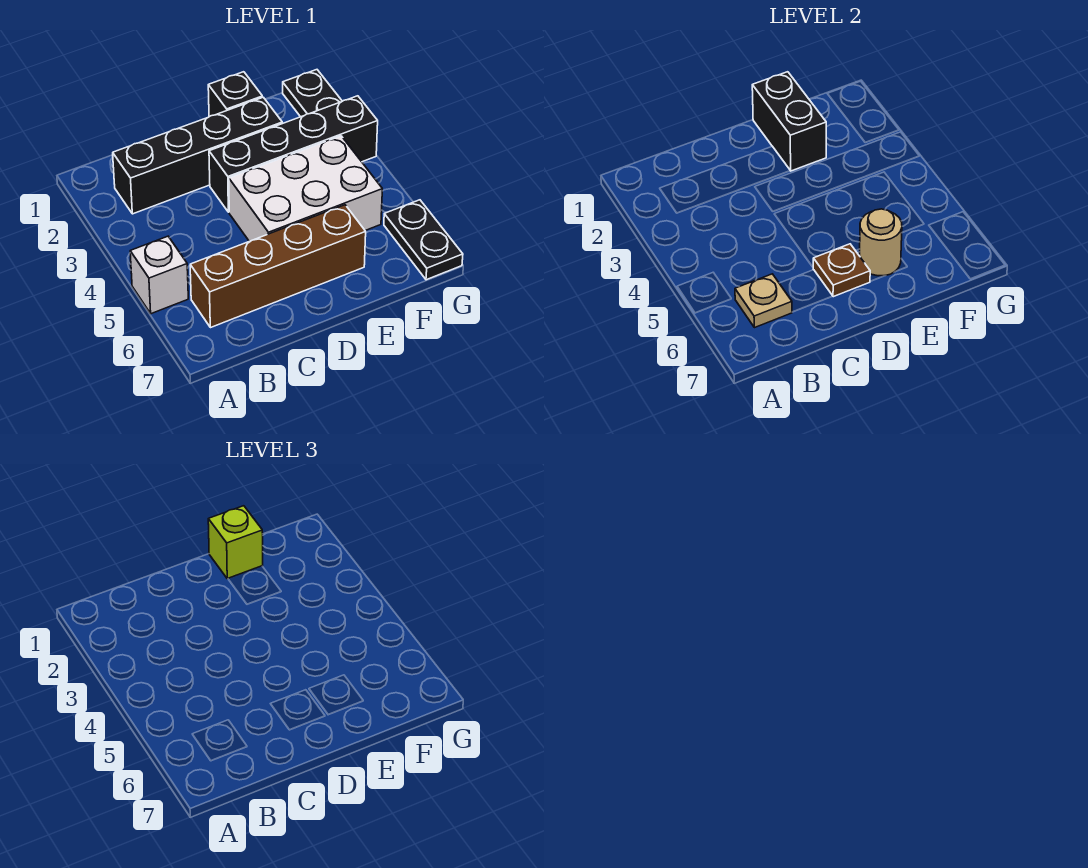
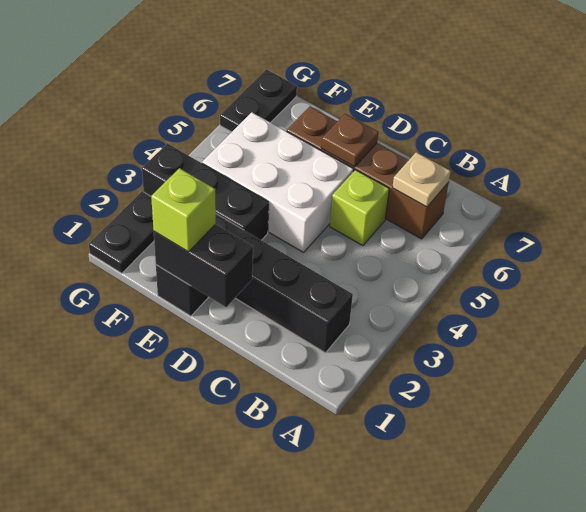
white 1x1 brick [130,236,188,314] -> none
none -> lime 1x1 brick [330,170,389,246]
black 1x4 brick [209,96,378,212] -> black 1x3 brick [142,143,269,240]
black 1x2 brick [752,72,826,171] -> black 1x2 brick turned to [154,224,253,307]
tan 1x1 round brick [860,209,902,276] -> none

